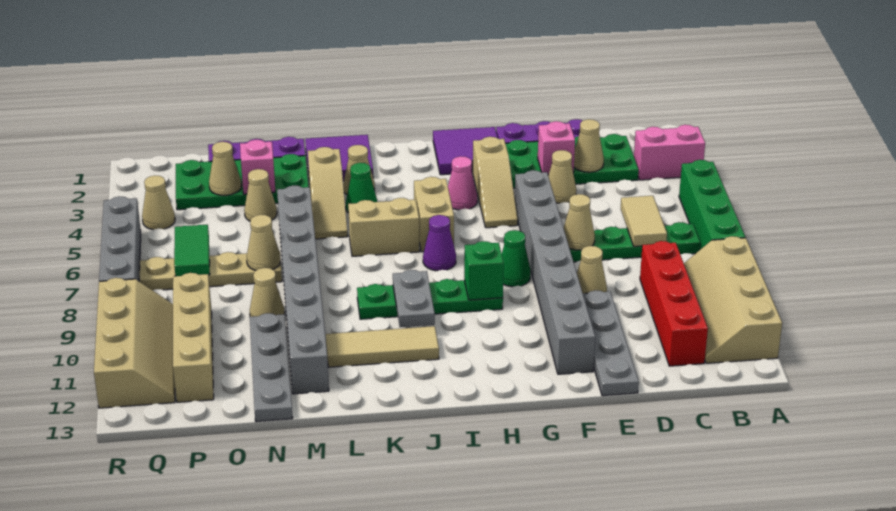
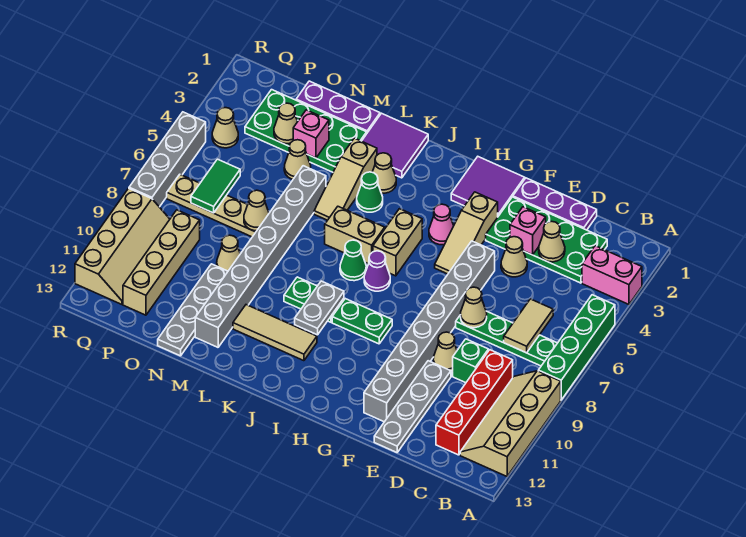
green 1x1 cone [502,230,531,287] -> green 1x1 cone moved to [340,240,366,281]
green 1x1 brick [464,241,504,300] -> green 1x1 brick moved to [453,339,488,383]

